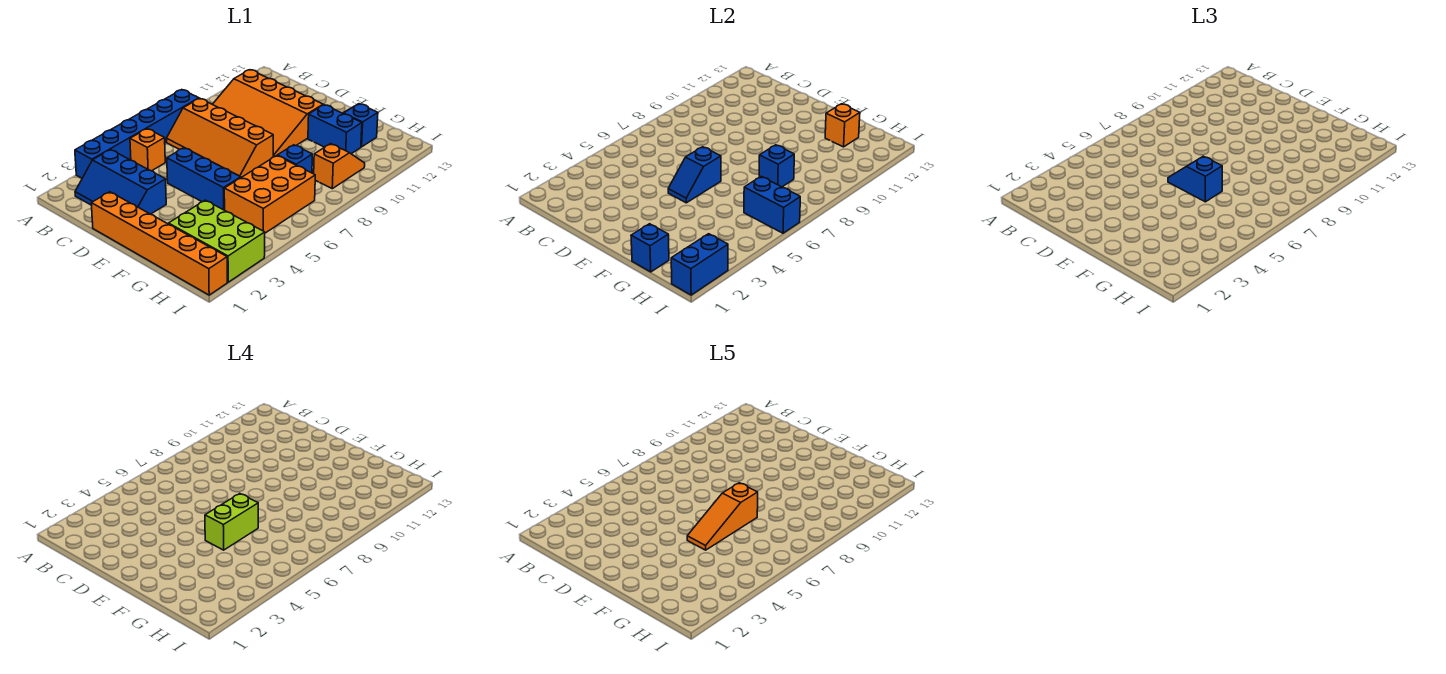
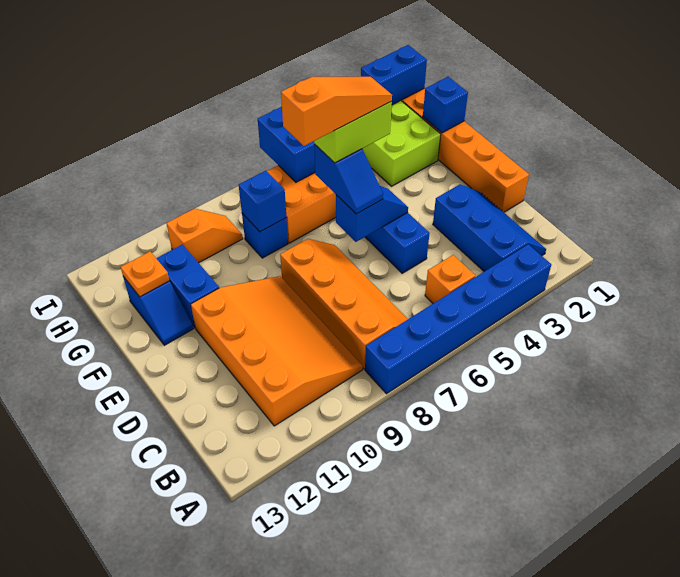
orange 1x1 brick [825,104,860,147] -> orange 1x1 plate [121,252,169,297]
orange 1x2 slope [314,144,365,189] -> orange 1x2 slope turned to [166,208,243,263]

